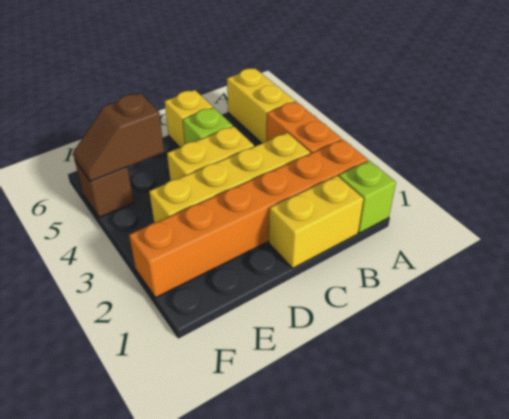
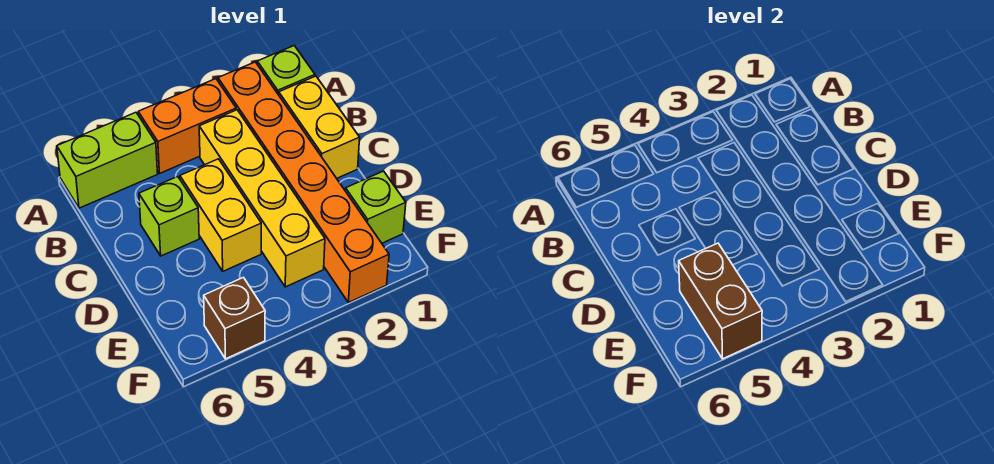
yellow 1x2 brick [227,68,295,143] -> lime 1x2 brick [57,112,158,208]
yellow 1x1 brick [165,90,213,147] -> none
none -> lime 1x1 brick [345,171,406,243]
brown 1x2 slope [73,93,164,181] -> brown 1x2 brick [679,243,762,359]

